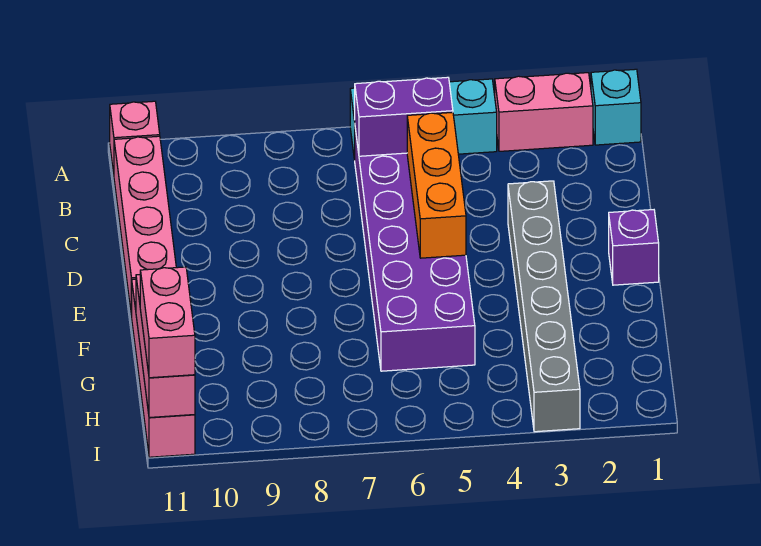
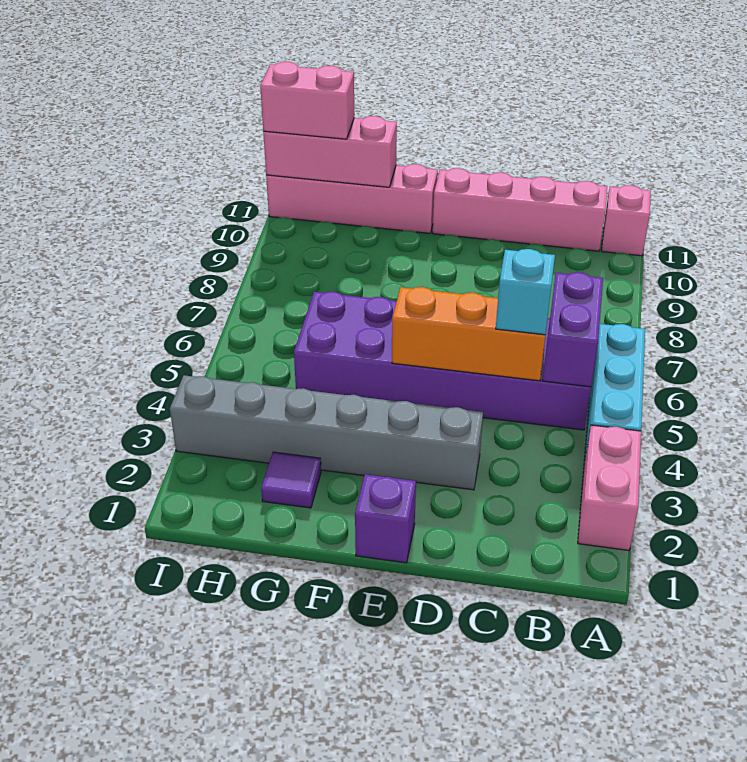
cyan 1x1 brick [591,69,641,145] -> cyan 1x1 brick moved to [496,249,555,335]
none -> purple 1x1 tile [261,452,321,508]

